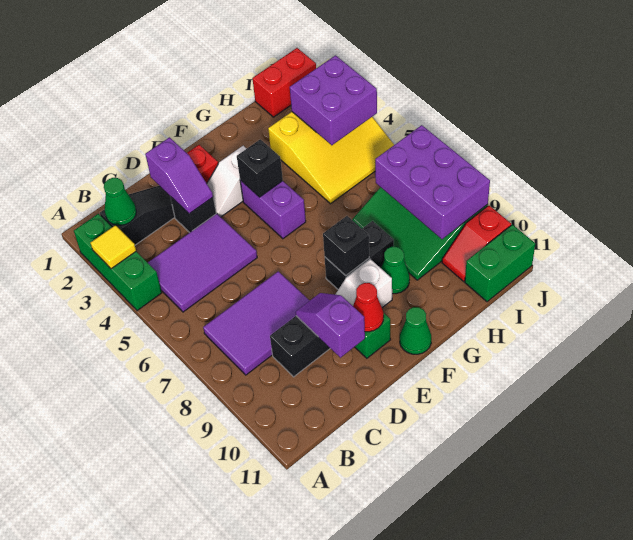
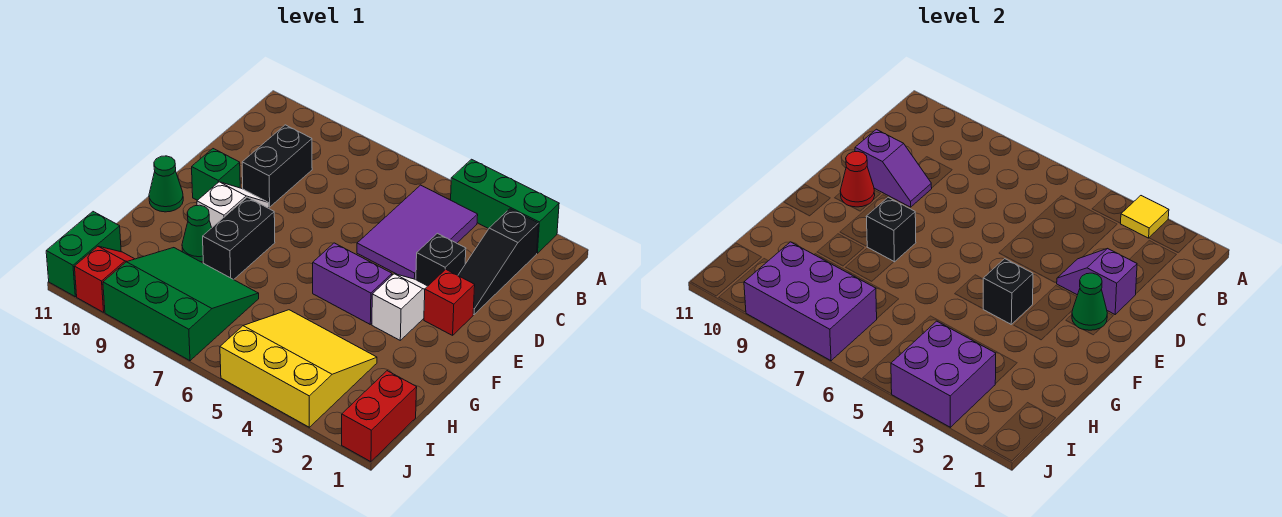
green 1x1 cone [104,178,136,225] -> green 1x1 cone moved to [1072,273,1107,330]
purple 2x3 tile [203,271,310,375] -> none
yellow 3x3 slope [268,112,394,204] -> yellow 3x3 slope turned to [220,310,377,427]

